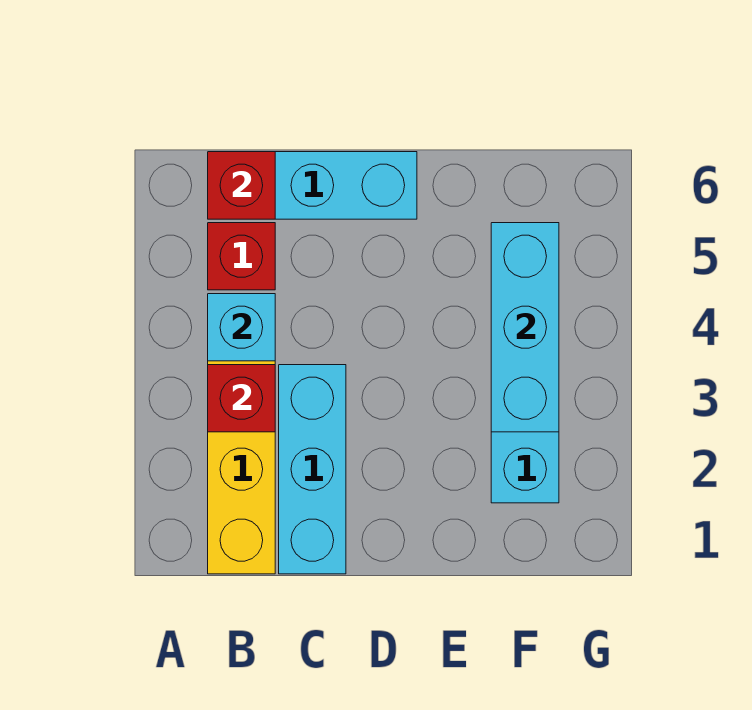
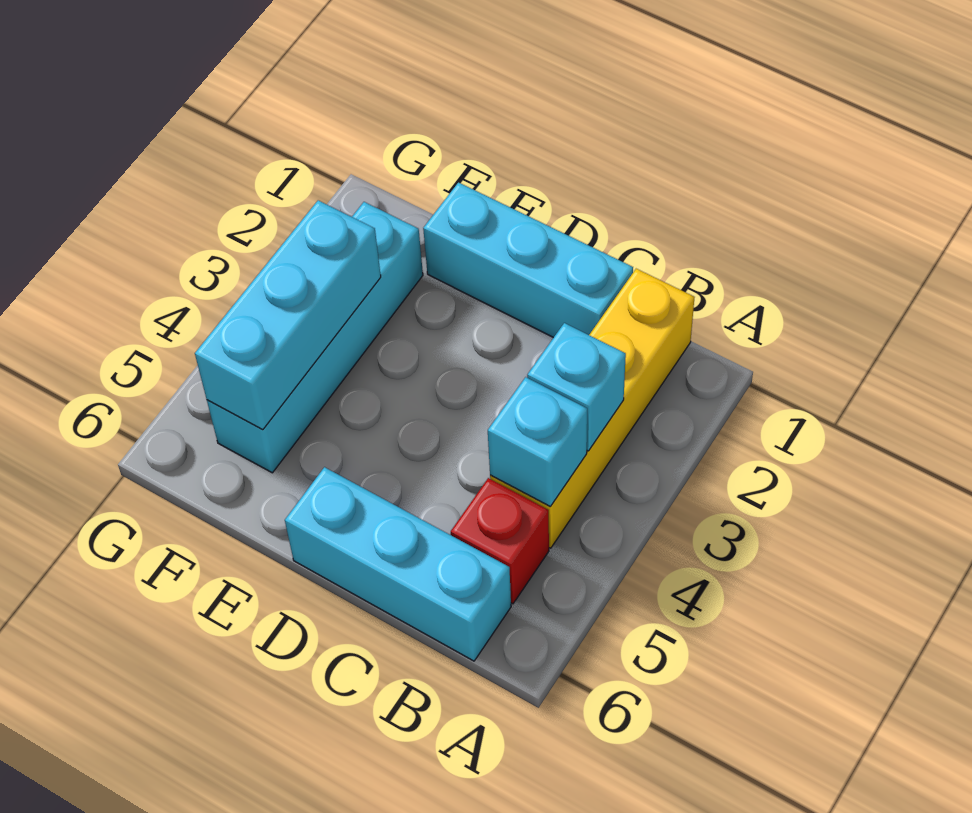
red 1x1 brick [208,365,275,432] -> cyan 1x1 brick [527,323,626,451]
red 1x1 brick [208,152,275,219] -> none
cyan 1x3 brick [279,365,346,574] -> cyan 1x3 brick turned to [423,183,633,338]

